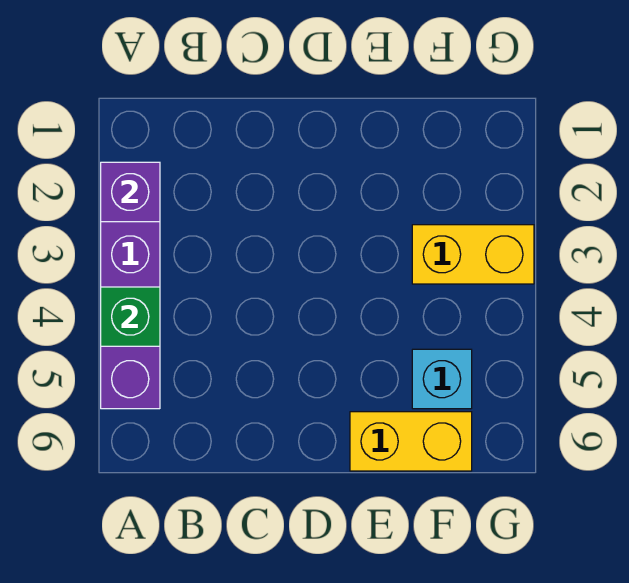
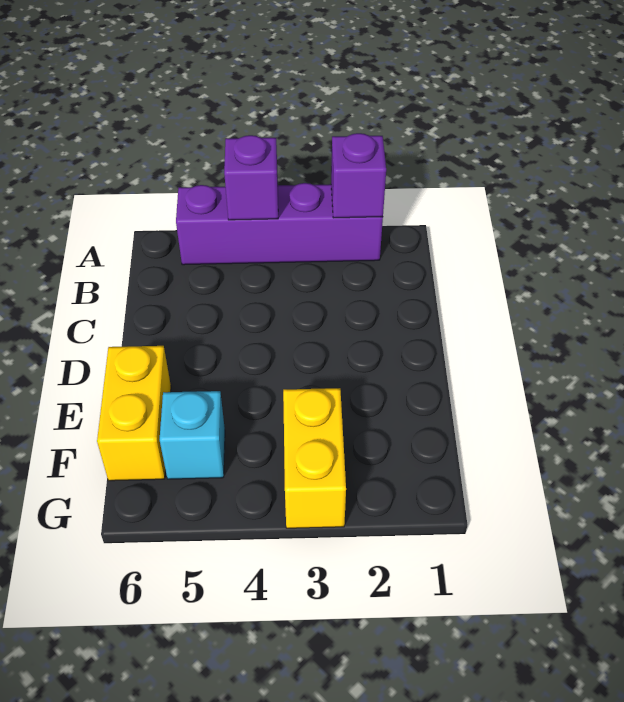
green 1x1 brick [101,287,160,346] -> purple 1x1 brick [224,135,278,220]

